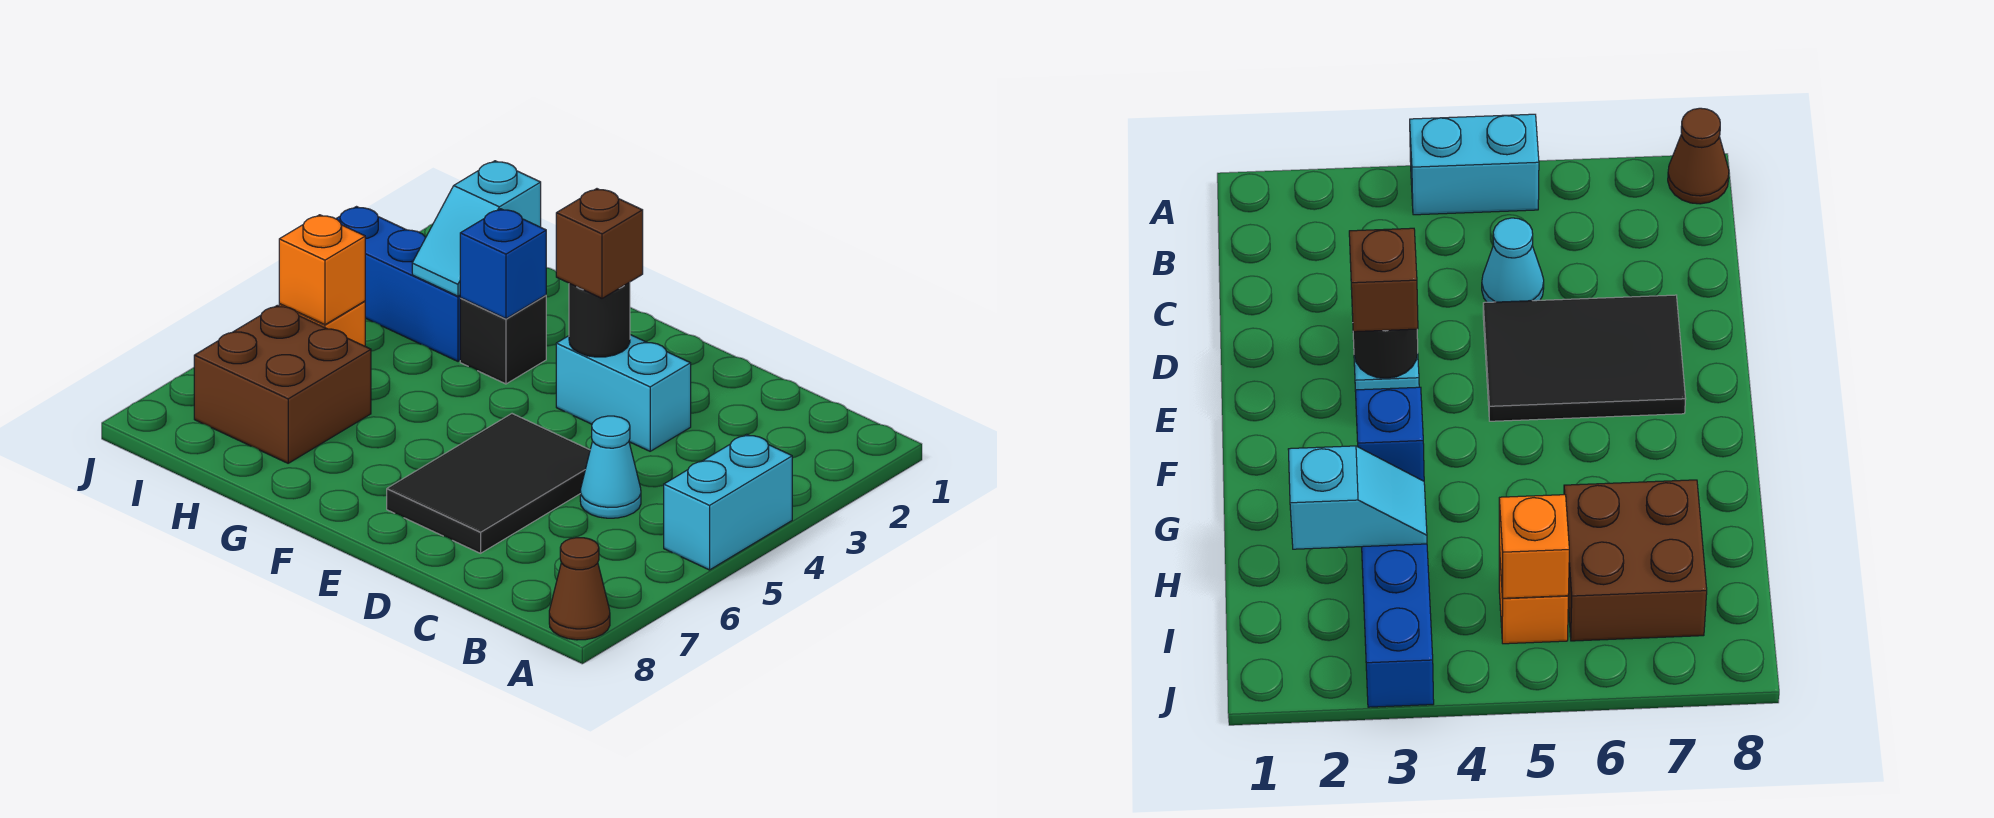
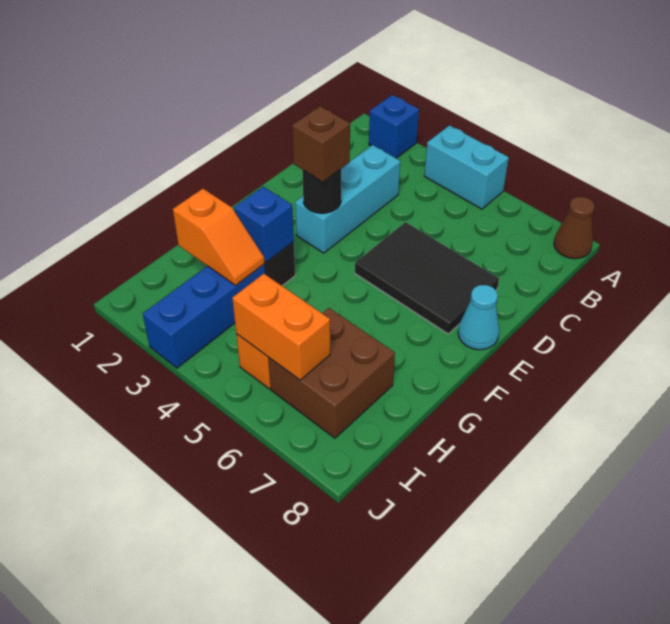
none -> blue 1x1 brick [369,95,419,158]
cyan 1x1 cone [580,416,641,518] -> cyan 1x1 cone moved to [458,285,499,350]
cyan 1x2 brick [556,335,691,451] -> cyan 1x3 brick [295,145,400,253]
cyan 1x2 slope [412,161,541,296] -> orange 1x2 slope [173,189,265,285]
orange 1x1 brick [279,215,365,325] -> orange 1x2 brick [232,274,330,380]

